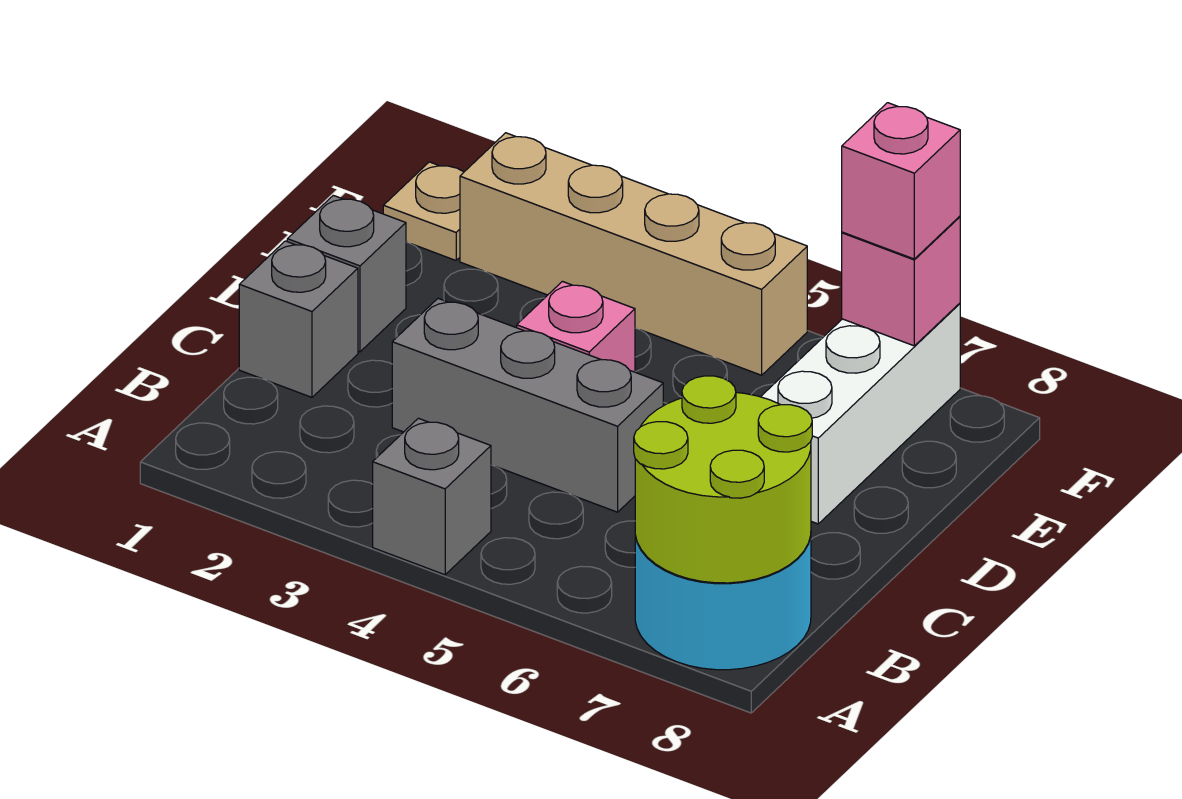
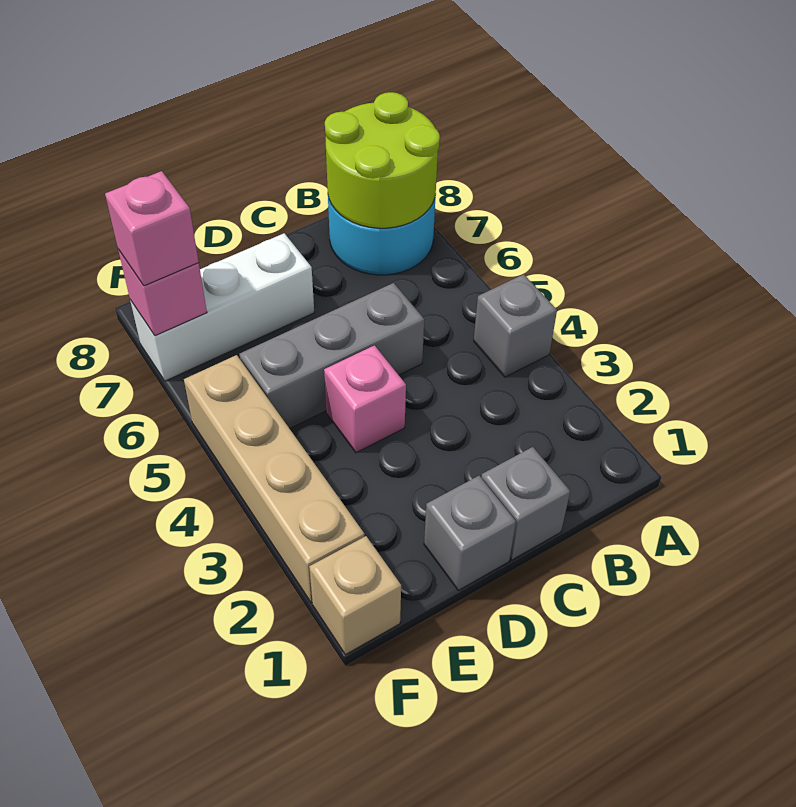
grey 1x3 brick [392,299,663,512] -> grey 1x3 brick turned to [240,283,424,429]
tan 1x1 plate [383,162,464,260] -> tan 1x1 brick [309,536,401,655]

